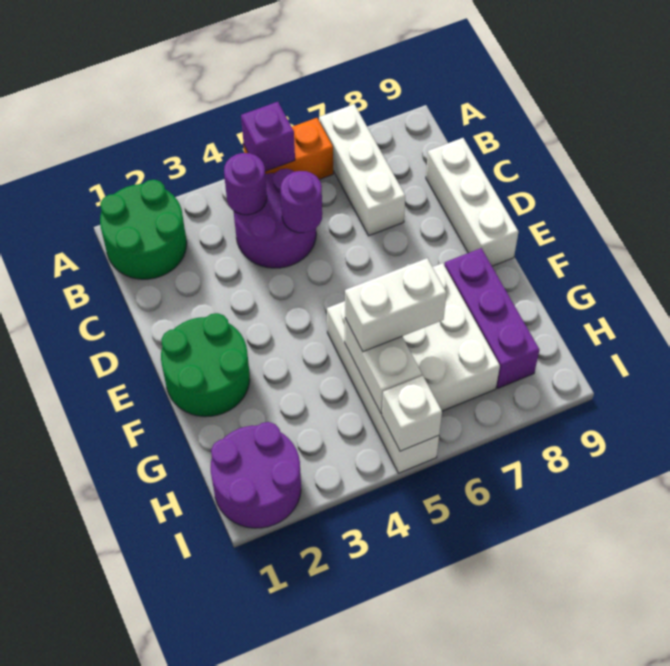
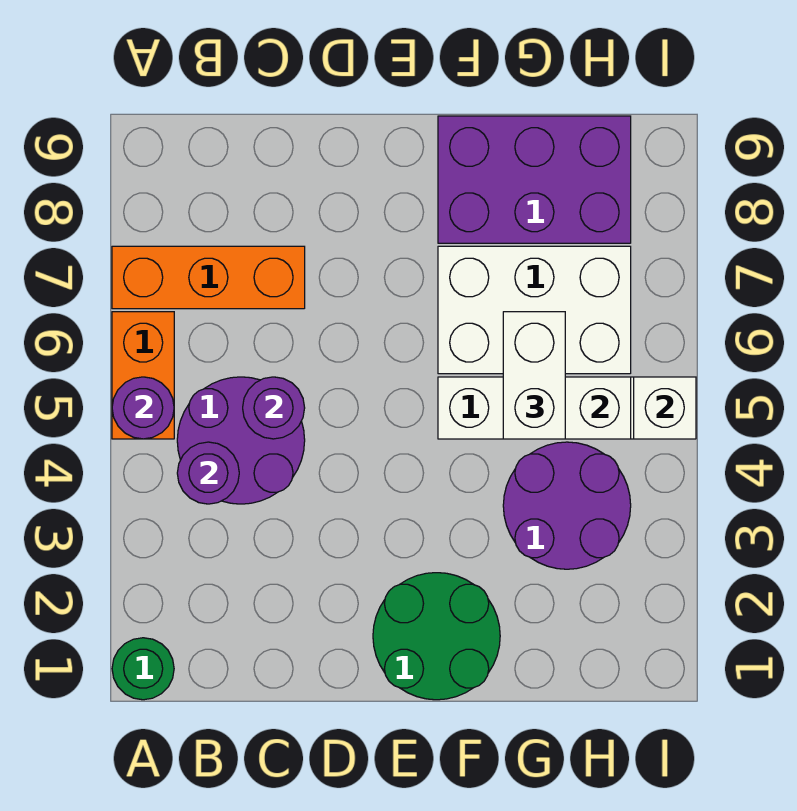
green 2x2 round brick [100,180,187,279] -> green 1x1 round brick [112,638,174,700]
purple 1x1 brick [241,102,295,171] -> purple 1x1 round brick [112,377,174,439]
white 1x3 brick [319,104,405,236] -> orange 1x3 brick [112,246,305,309]
white 1x3 brick [426,138,518,266] -> none
purple 1x3 brick [444,248,539,388] -> purple 2x3 brick [438,116,631,243]
purple 2x2 round brick [211,422,301,528] -> purple 2x2 round brick moved to [503,442,631,569]

